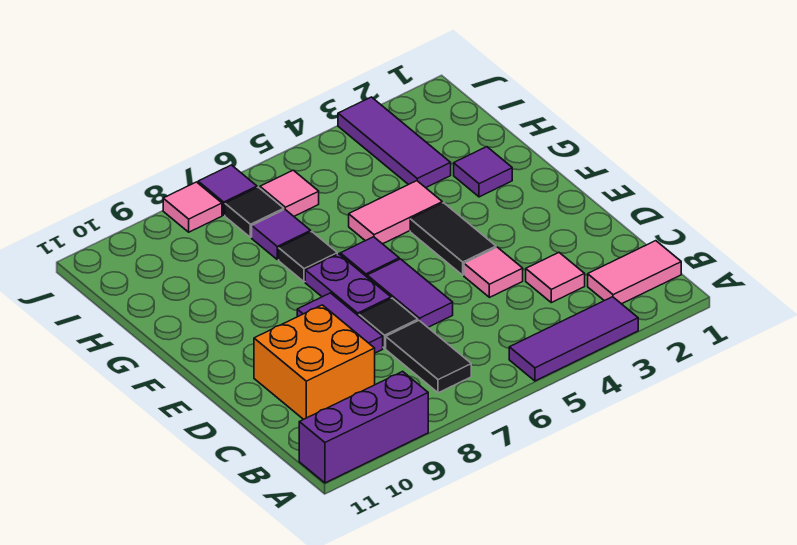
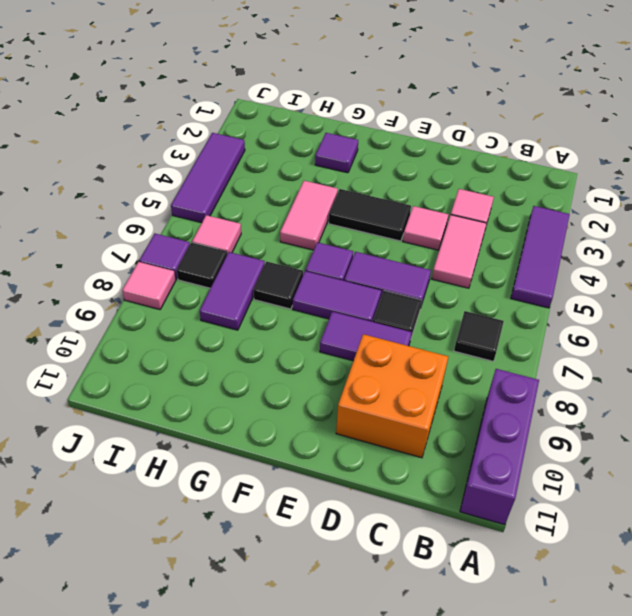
pink 1x2 tile [588,241,681,304] -> pink 1x2 tile moved to [432,215,487,288]
black 1x2 tile [386,321,471,393] -> black 1x1 tile [454,311,504,361]
purple 1x2 plate [305,254,391,316] -> purple 1x2 tile [293,271,381,322]
purple 1x3 tile [338,97,451,188] -> purple 1x3 tile turned to [171,133,245,223]
purple 1x1 tile [252,210,311,260] -> purple 1x2 tile [200,252,265,330]

